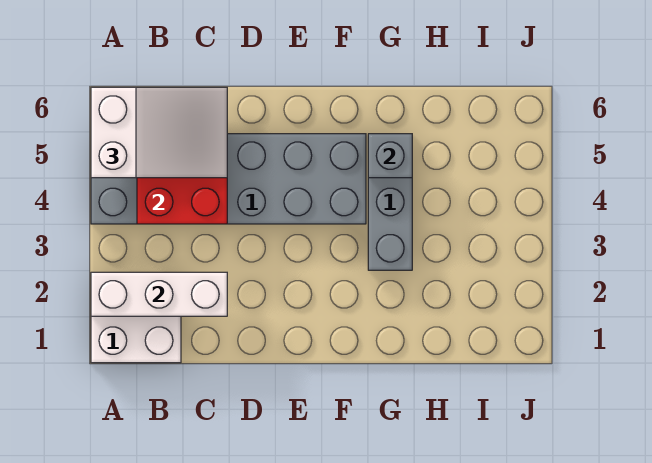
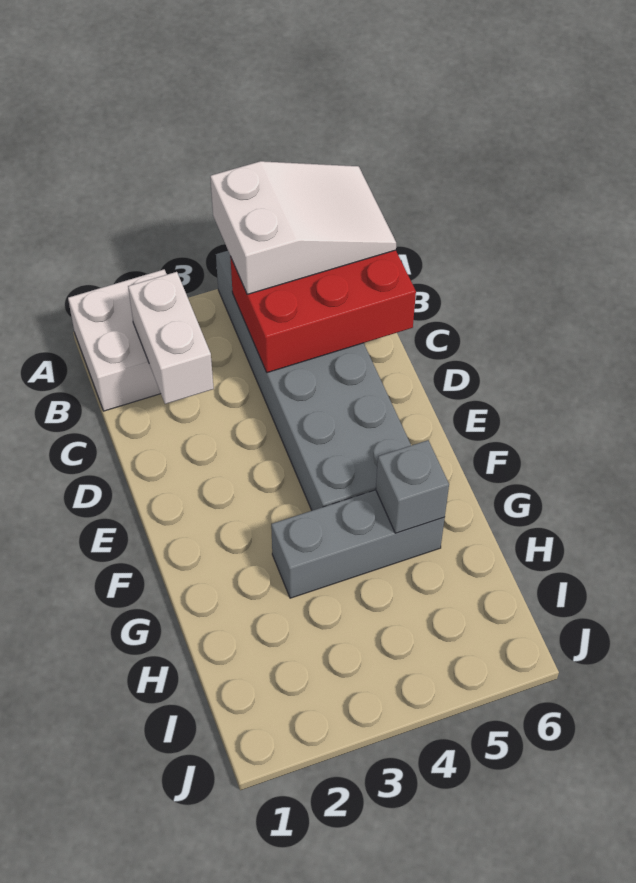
white 1x3 brick [91,272,227,316] -> white 1x2 brick [128,272,214,404]
white 2x3 slope [91,87,227,178] -> white 2x3 slope turned to [210,161,396,294]

